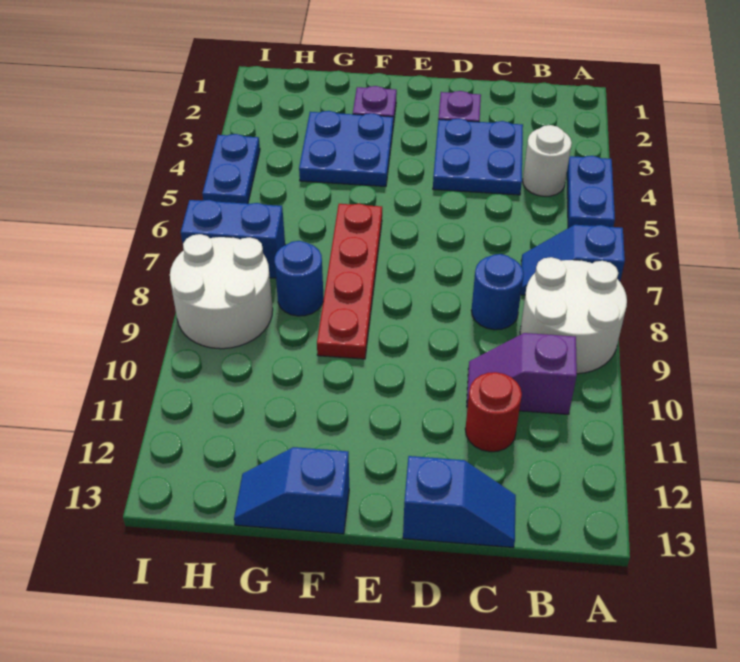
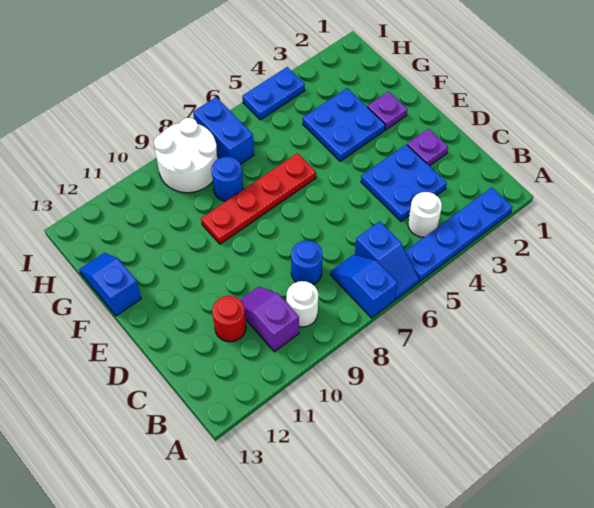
blue 1x2 plate [567,156,615,228] -> blue 1x4 plate [405,187,512,281]
white 2x2 round brick [520,257,627,374] -> white 1x1 round brick [286,281,318,327]
blue 1x2 slope [403,456,516,547] -> blue 1x2 slope moved to [355,221,419,299]

